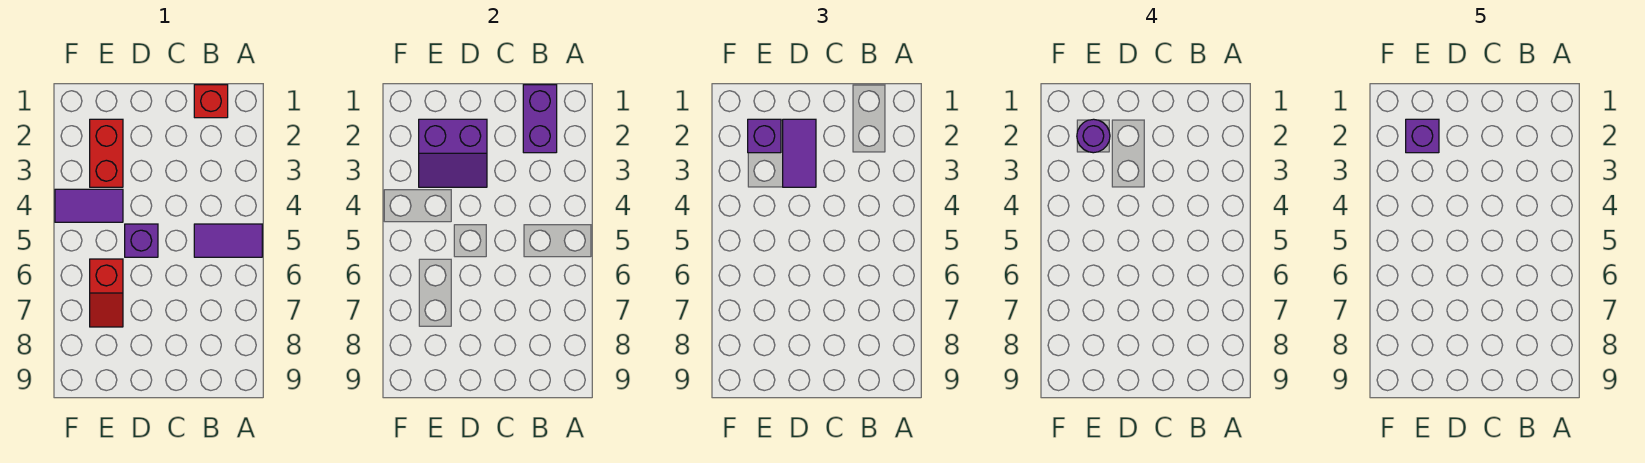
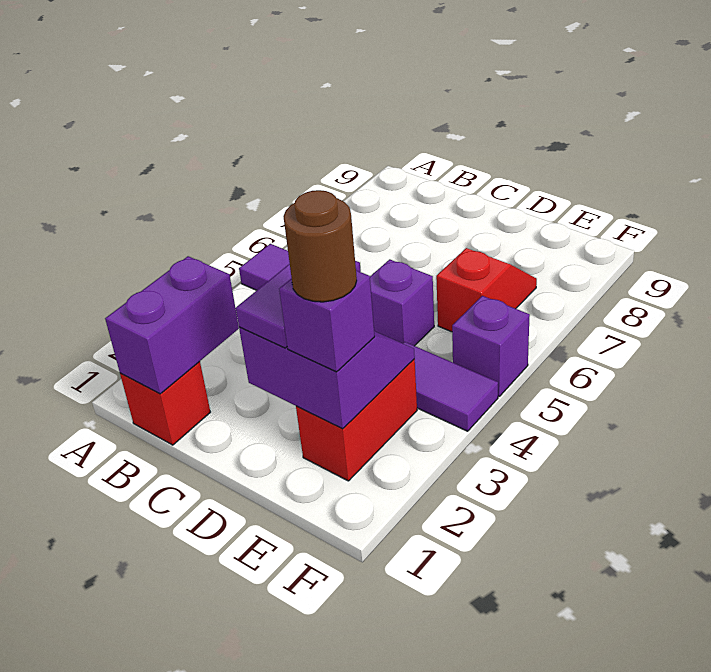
purple 1x1 round brick [1077,119,1110,153] -> brown 1x1 round brick [283,190,357,302]
purple 1x1 brick [1406,119,1439,153] -> purple 1x1 brick moved to [452,296,530,396]

